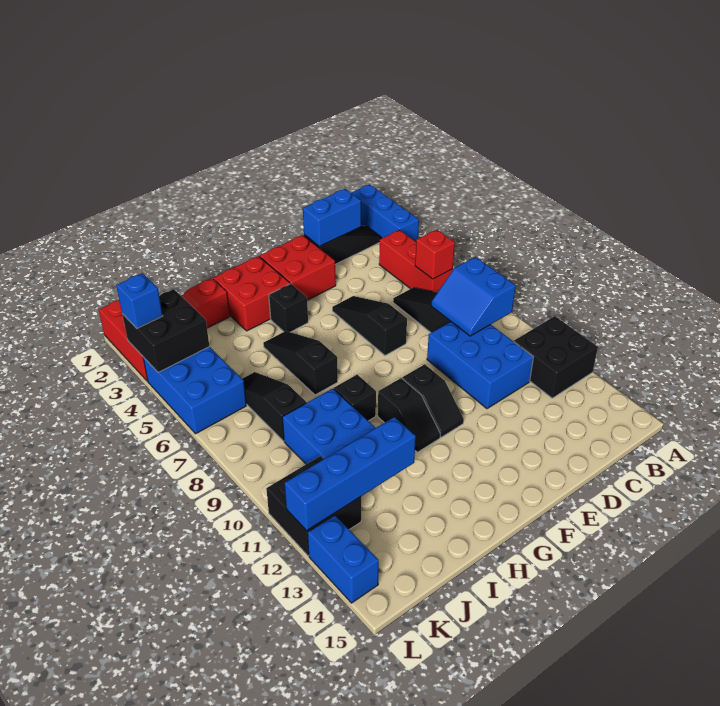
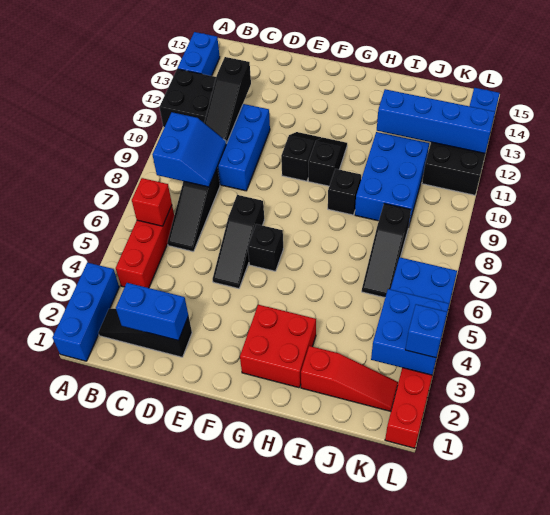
none -> blue 1x2 brick [178,32,220,76]
red 2x2 brick [260,235,336,300] -> none
black 1x1 brick [269,284,308,332] -> black 1x1 brick moved to [248,224,283,271]
black 1x3 slope [263,331,338,395] -> black 1x3 slope moved to [204,57,251,144]
black 2x2 brick [122,289,209,372] -> blue 2x2 brick [371,289,449,375]

